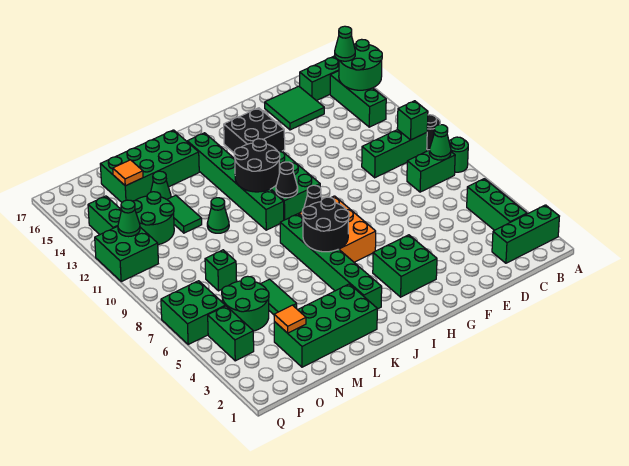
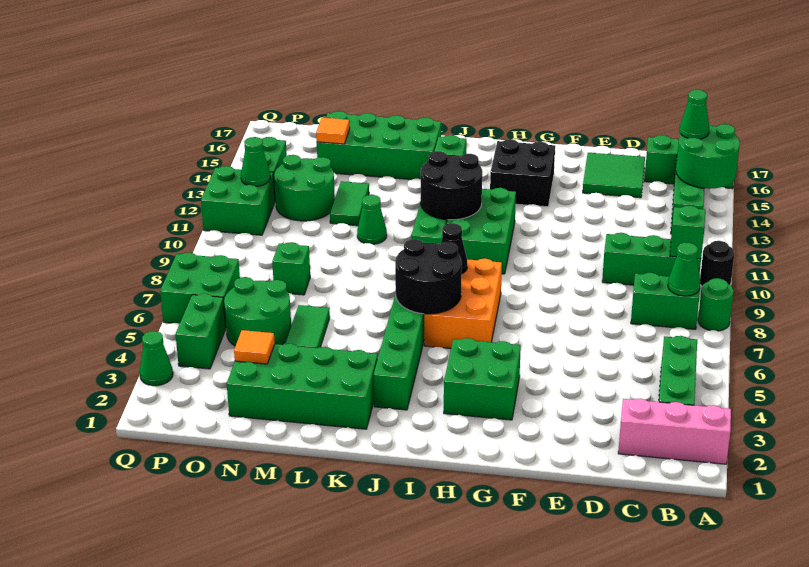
green 1x3 brick [492,205,559,263] -> pink 1x3 brick [618,399,731,464]
black 1x1 cone [276,162,298,198] -> none
green 1x1 cone [151,171,171,199] -> green 1x1 cone moved to [140,331,173,386]

